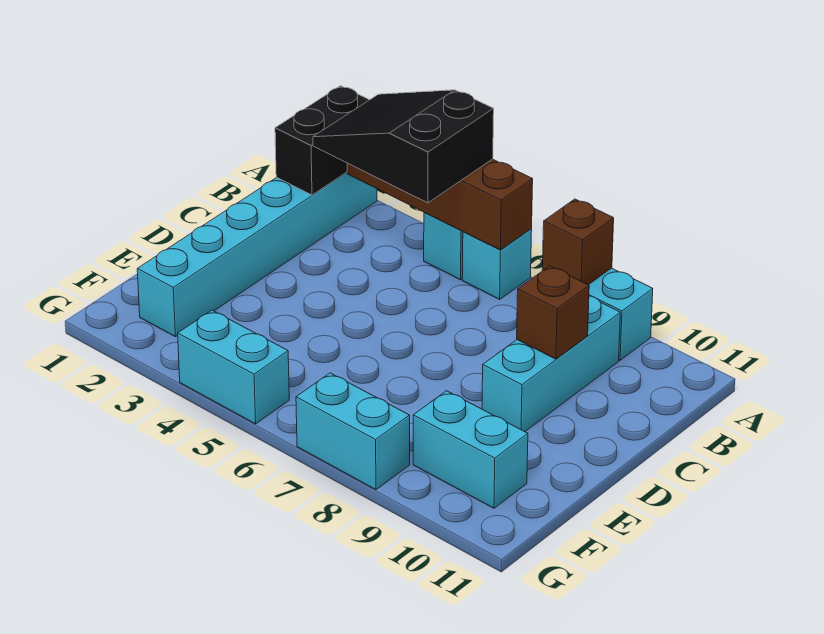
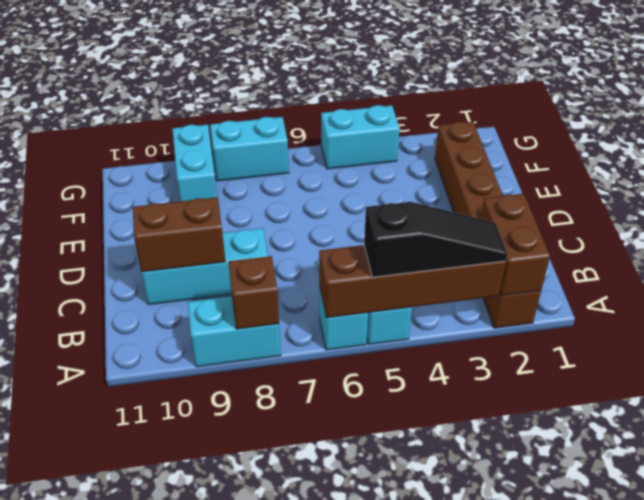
cyan 1x6 brick [137,172,377,337] -> brown 1x6 brick [435,122,541,328]
black 1x2 brick [275,86,369,195] -> brown 1x2 brick [481,194,550,296]
black 2x3 slope [313,90,494,203] -> black 1x3 slope [364,202,507,277]
cyan 1x3 brick [482,296,620,432] -> cyan 1x3 brick turned to [141,228,268,305]
brown 1x1 brick [517,266,589,359] -> brown 1x2 brick [133,197,226,272]
cyan 1x2 brick [413,391,528,508] -> cyan 1x2 brick turned to [173,125,217,201]

